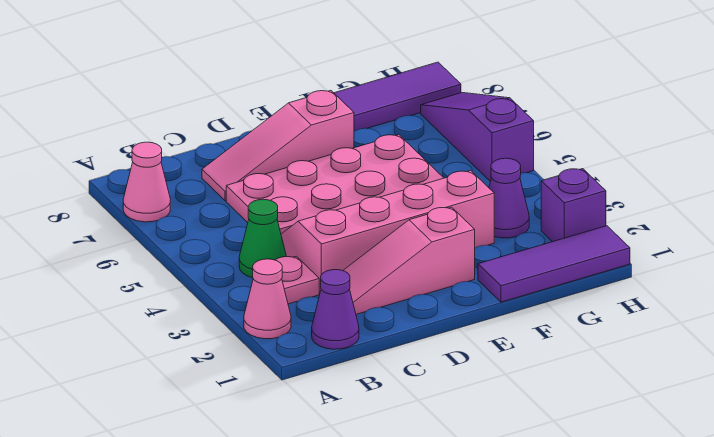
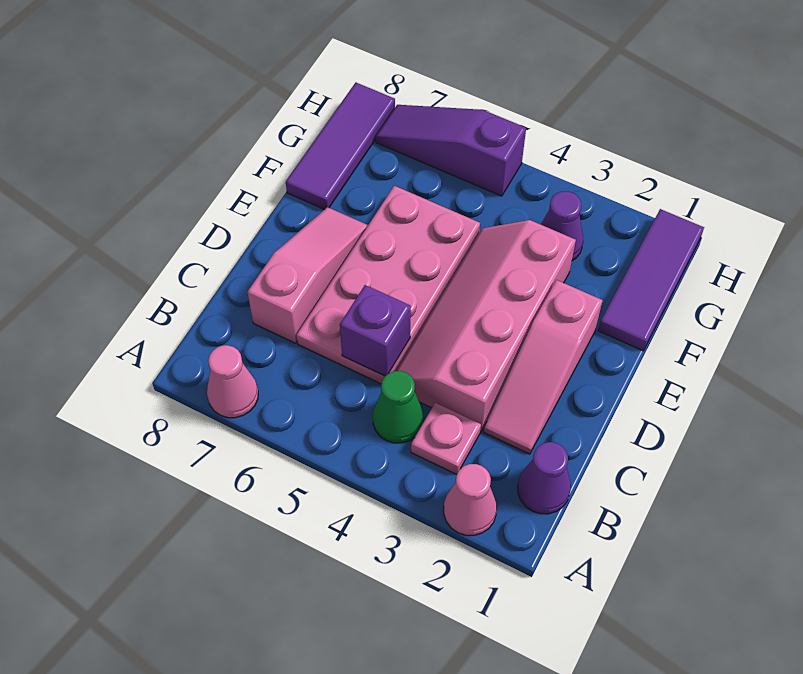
pink 1x3 slope [202,91,354,201] -> pink 1x3 slope turned to [247,207,368,343]
purple 1x1 brick [541,169,606,242] -> purple 1x1 brick moved to [340,285,411,376]

